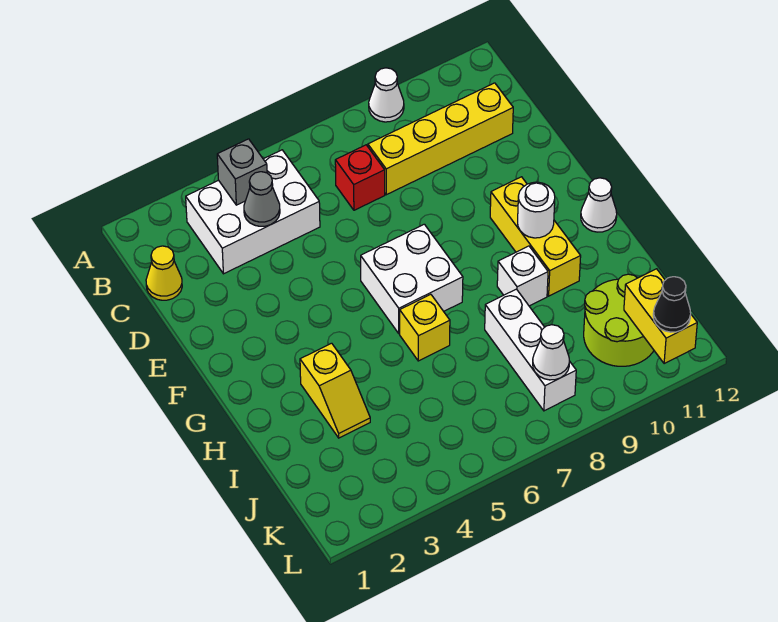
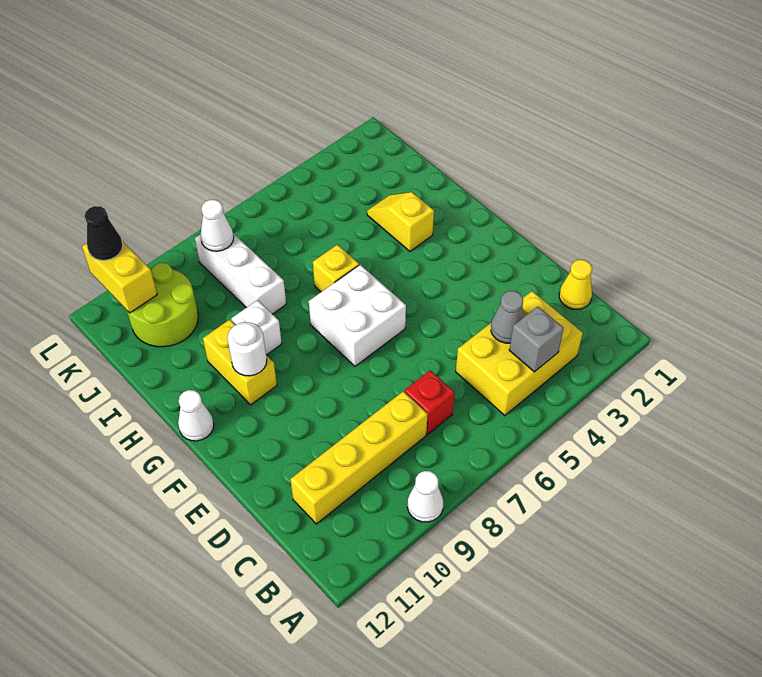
white 2x3 brick [186,150,320,274] -> yellow 2x3 brick [456,291,583,416]
yellow 1x3 brick [490,177,581,296] -> yellow 1x2 brick [203,319,277,405]

